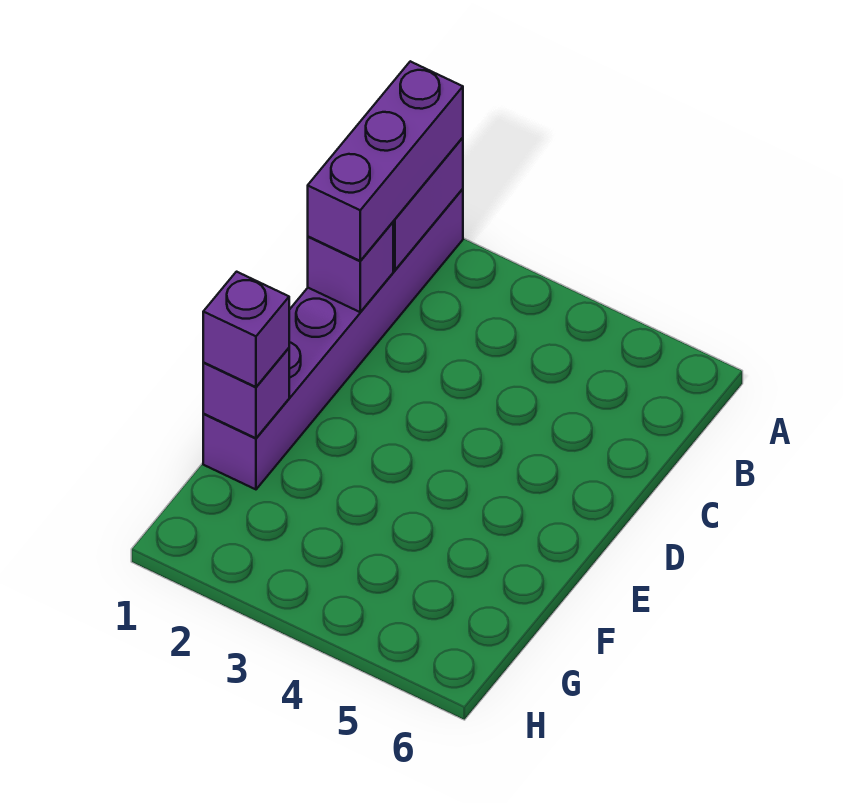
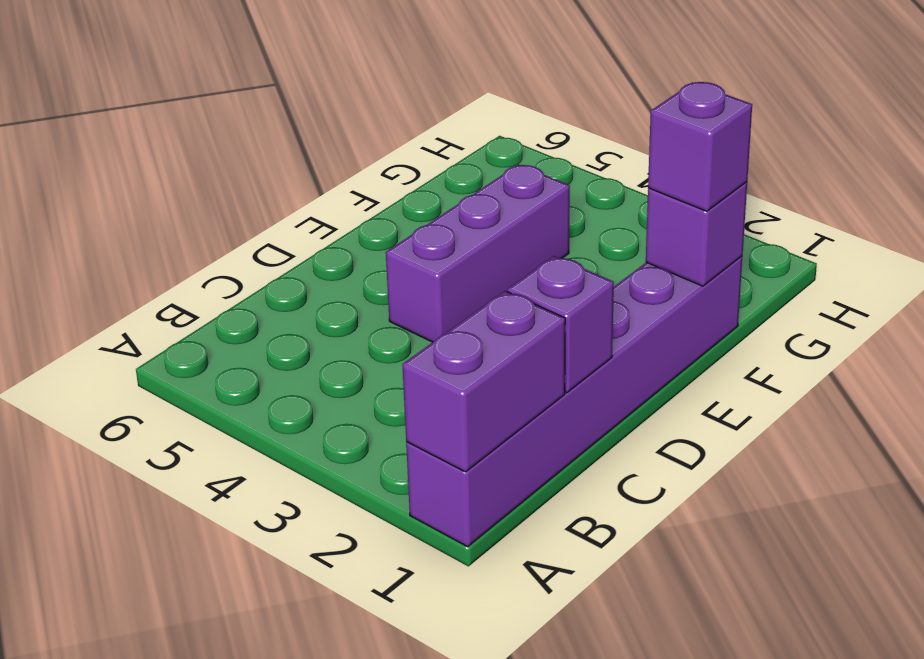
purple 1x3 brick [308,61,463,261] -> purple 1x3 brick moved to [386,164,570,342]

